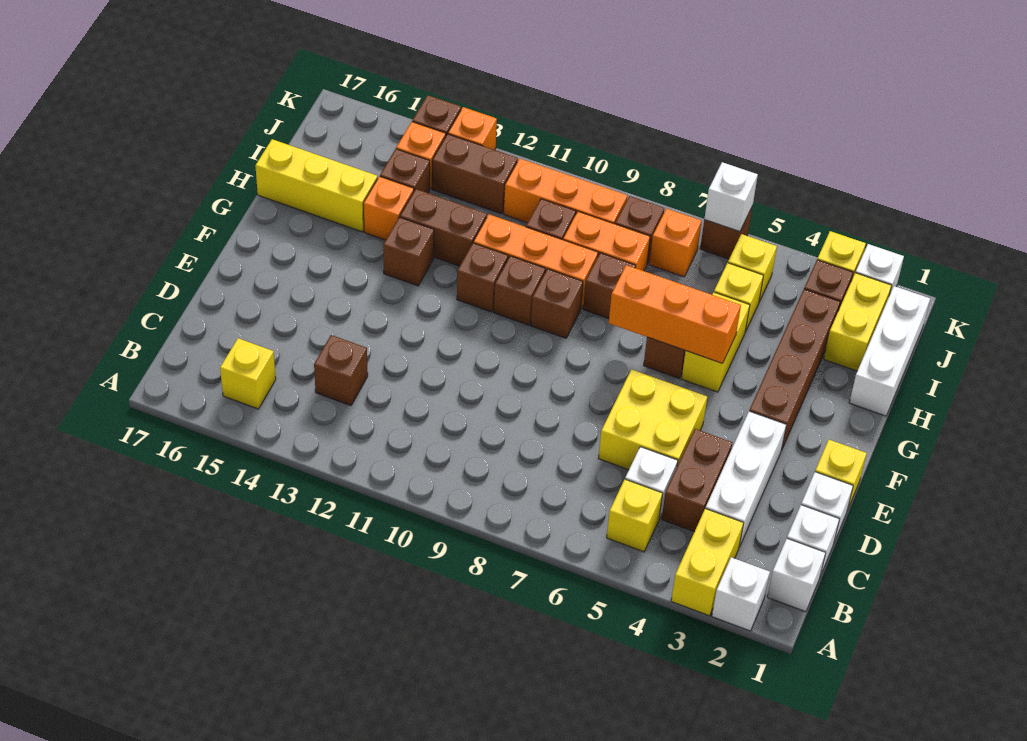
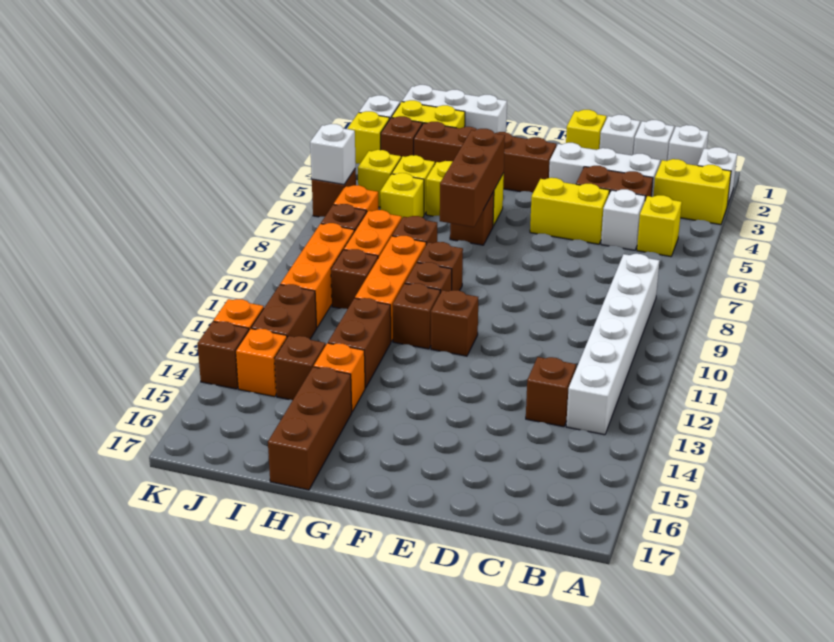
none -> white 1x6 brick [566,254,659,435]
yellow 1x1 brick [220,338,276,409] -> yellow 1x1 brick moved to [380,173,424,218]
yellow 2x2 brick [598,370,707,470] -> yellow 1x2 brick [530,178,609,244]
orange 1x3 brick [609,265,741,363] -> brown 1x3 brick [440,129,505,227]
brown 1x1 brick [383,217,434,286] -> brown 1x1 brick moved to [431,290,478,356]
yellow 1x3 brick [255,139,378,232] -> brown 1x3 brick [268,367,352,490]

